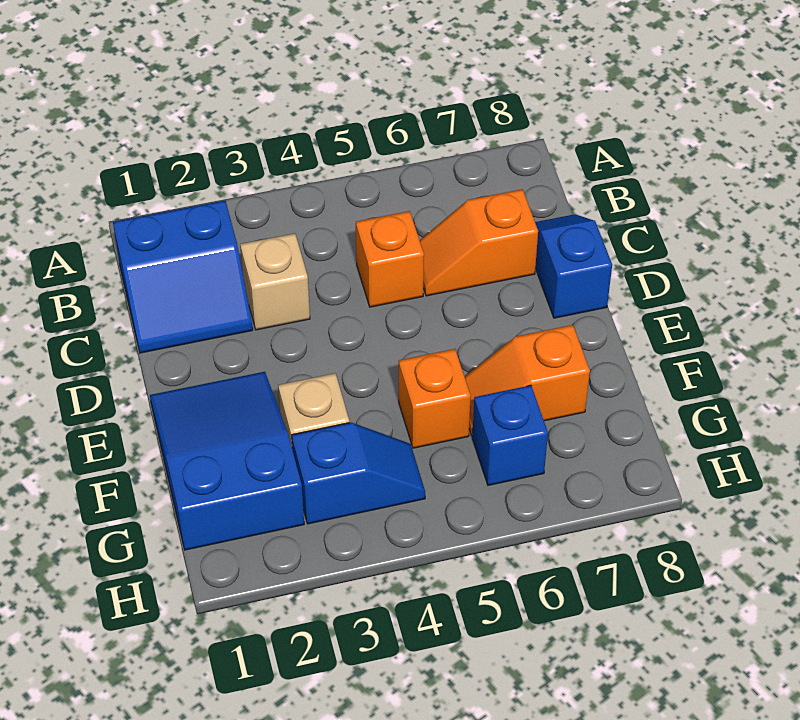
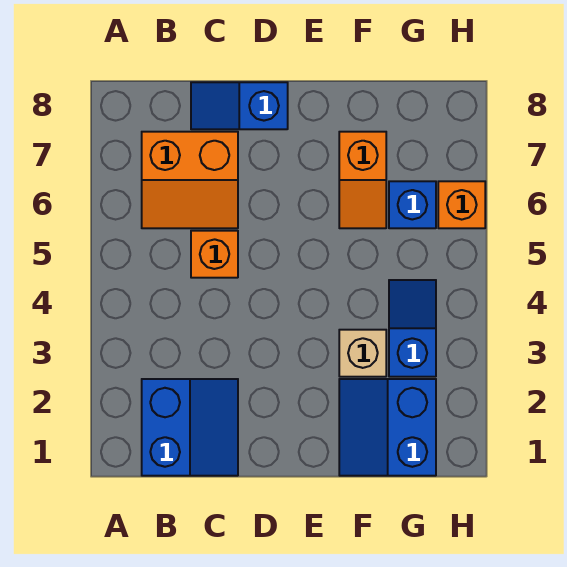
tan 1x1 brick [240,233,310,330] -> none
orange 1x2 slope [420,189,538,296] -> orange 2x2 slope [142,132,238,228]
blue 2x3 slope [150,372,304,550] -> blue 2x2 slope [339,379,436,476]
orange 1x1 brick [399,349,471,448] -> orange 1x1 brick moved to [438,181,485,228]

